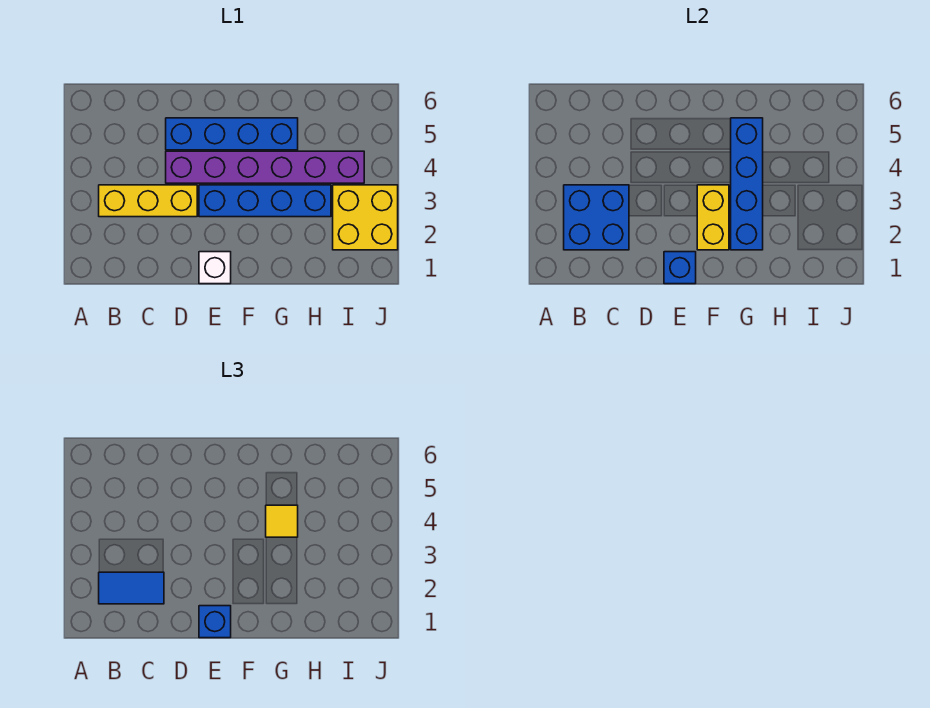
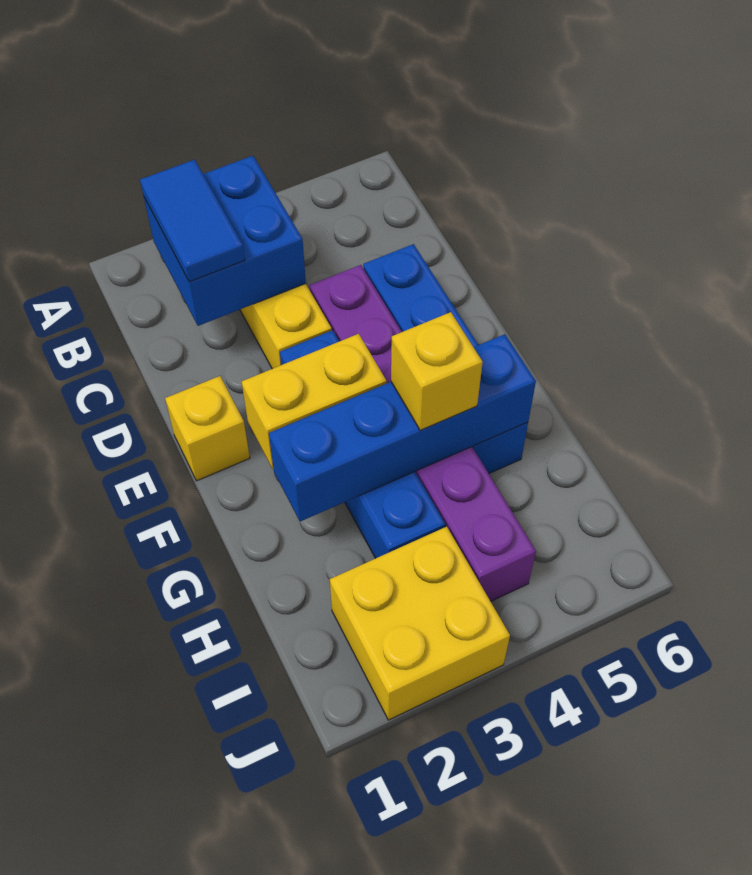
white 1x1 brick [199,252,231,284] -> yellow 1x1 brick [165,376,250,481]
blue 1x1 brick [664,252,696,284] -> none
blue 1x1 brick [199,606,231,638] -> none
yellow 1x1 tile [266,505,298,537] -> yellow 1x1 brick [391,312,483,430]

